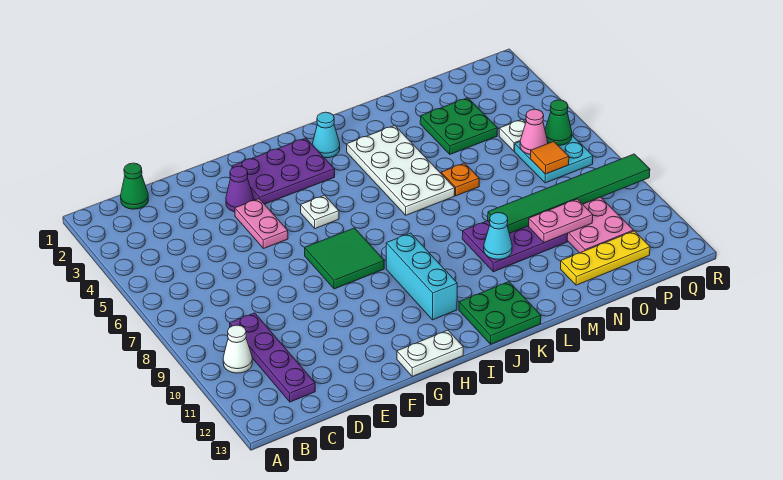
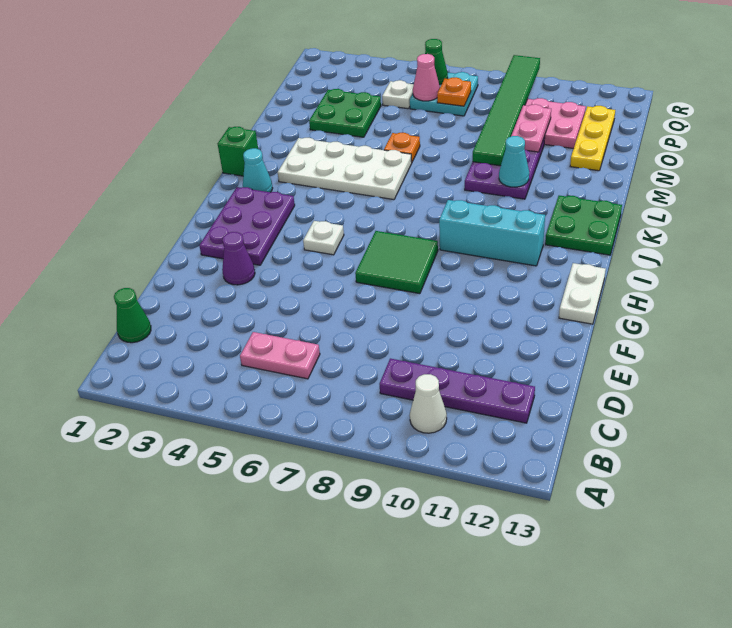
pink 1x2 plate [235,199,288,249] -> pink 1x2 plate moved to [240,332,320,379]
none -> green 1x1 brick [218,127,258,176]
orange 1x1 tile [530,141,569,174] -> orange 1x1 plate [437,77,471,106]

